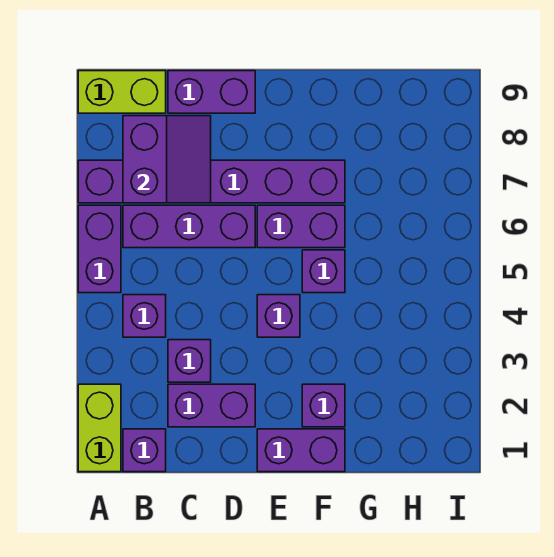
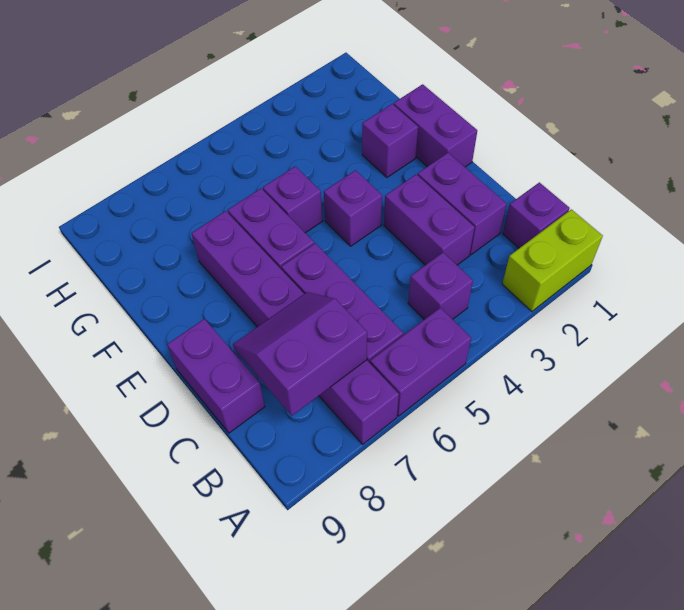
lime 1x2 brick [78,71,166,113] -> none
purple 1x1 brick [168,340,211,382] -> purple 1x2 brick [384,174,475,265]

